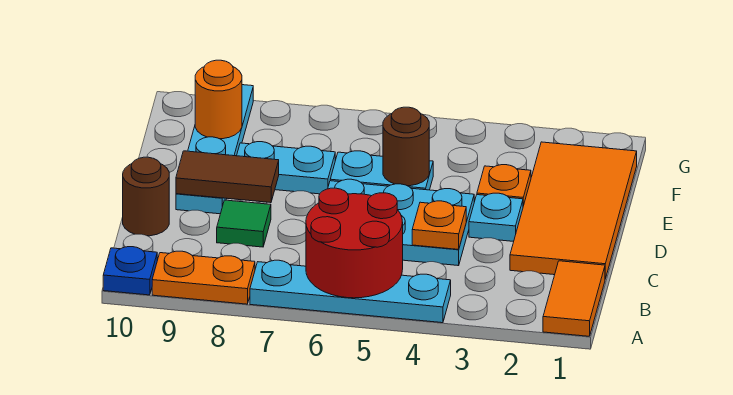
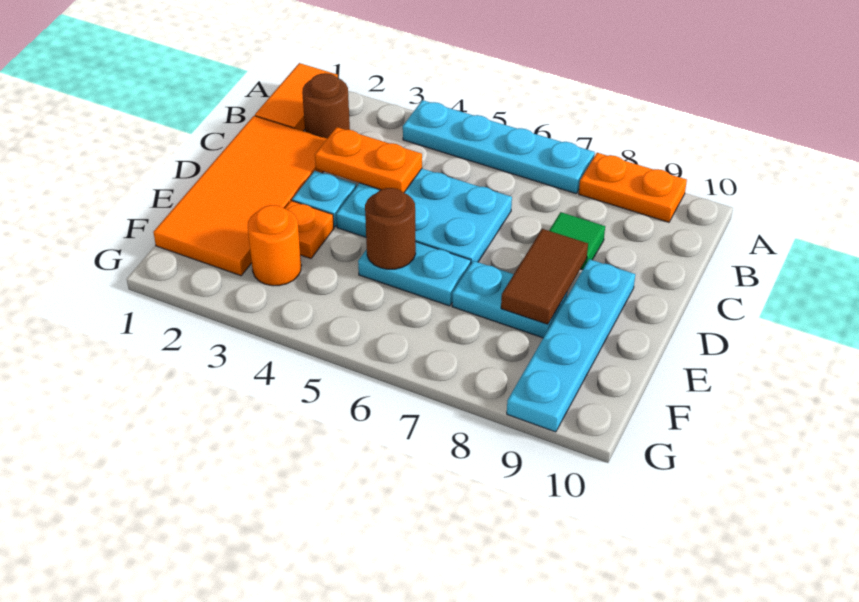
red 2x2 round brick [306,188,403,298] -> none
blue 1x1 plate [103,247,157,295] -> none
orange 1x1 plate [412,201,466,249] -> orange 1x2 plate [315,127,422,193]
brown 1x1 round brick [123,157,169,236] -> brown 1x1 round brick moved to [302,73,350,138]
brown 1x2 tile [176,151,279,203] -> brown 1x2 tile turned to [501,229,588,324]
orange 1x1 round brick [195,60,242,139] -> orange 1x1 round brick moved to [248,205,301,286]

